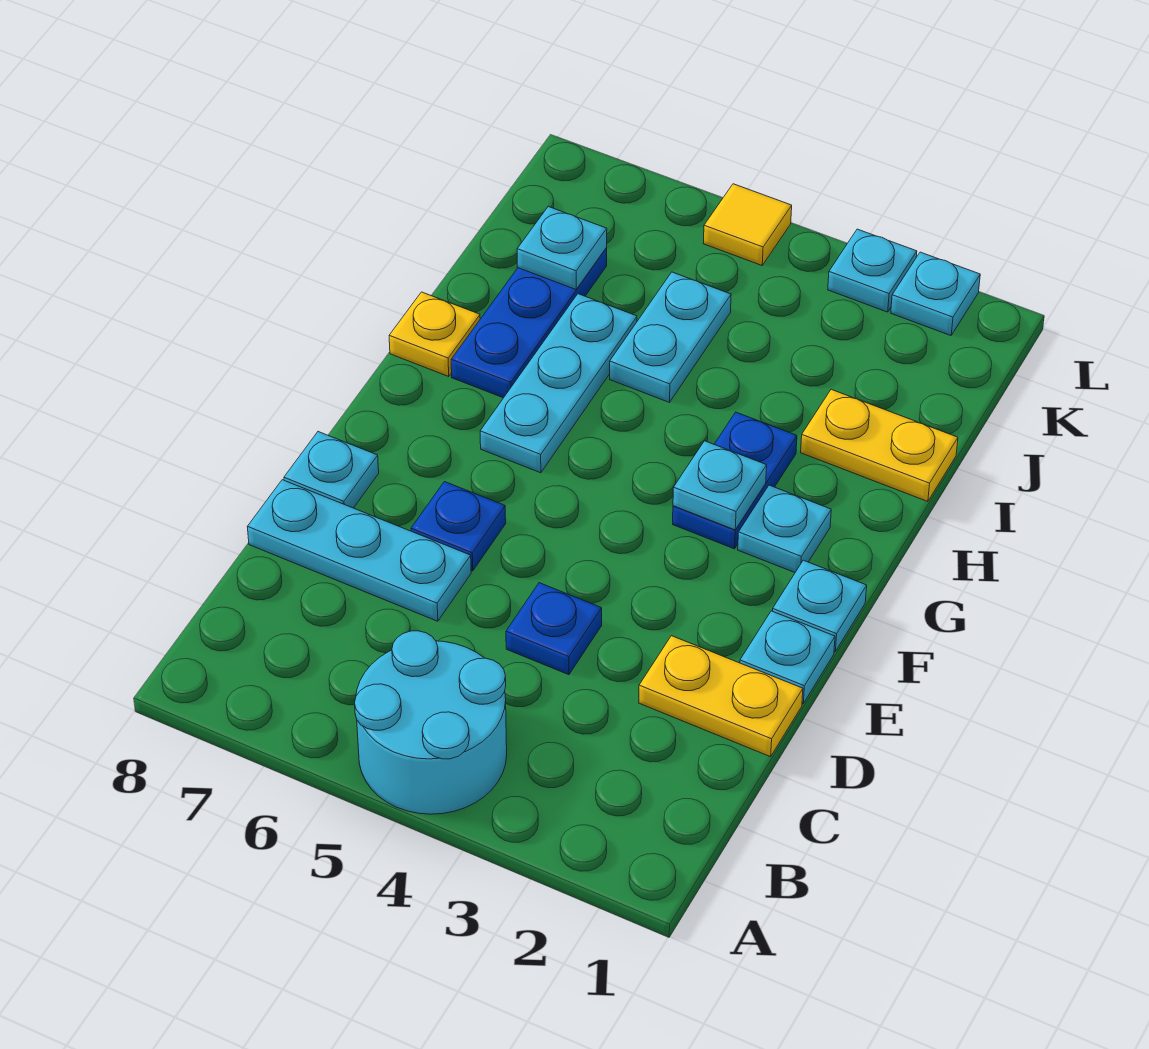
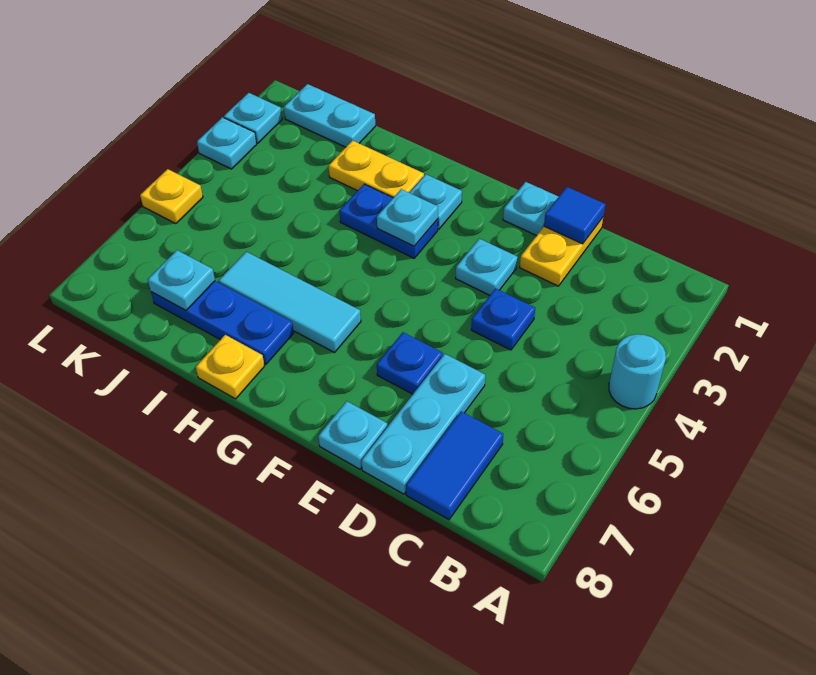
cyan 2x2 round brick [355,631,507,814] -> cyan 1x1 round brick [609,334,666,409]
none -> blue 1x2 tile [406,411,503,520]
none -> blue 1x1 tile [544,187,606,244]
cyan 1x1 plate [773,560,867,652] -> cyan 1x1 plate moved to [456,239,518,295]
cyan 1x3 plate [480,294,637,473] -> cyan 1x3 tile [219,252,361,352]
yellow 1x2 plate [801,389,958,501] -> yellow 1x2 plate turned to [329,141,424,198]
cyan 1x2 plate [610,272,731,402] -> cyan 1x2 plate moved to [284,84,375,147]
yellow 1x1 tile [703,184,792,265] -> yellow 1x1 plate [140,169,203,224]

